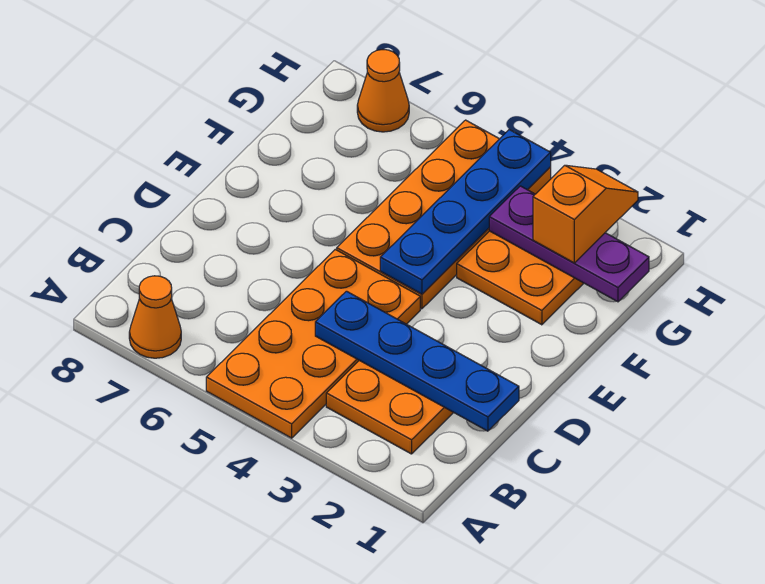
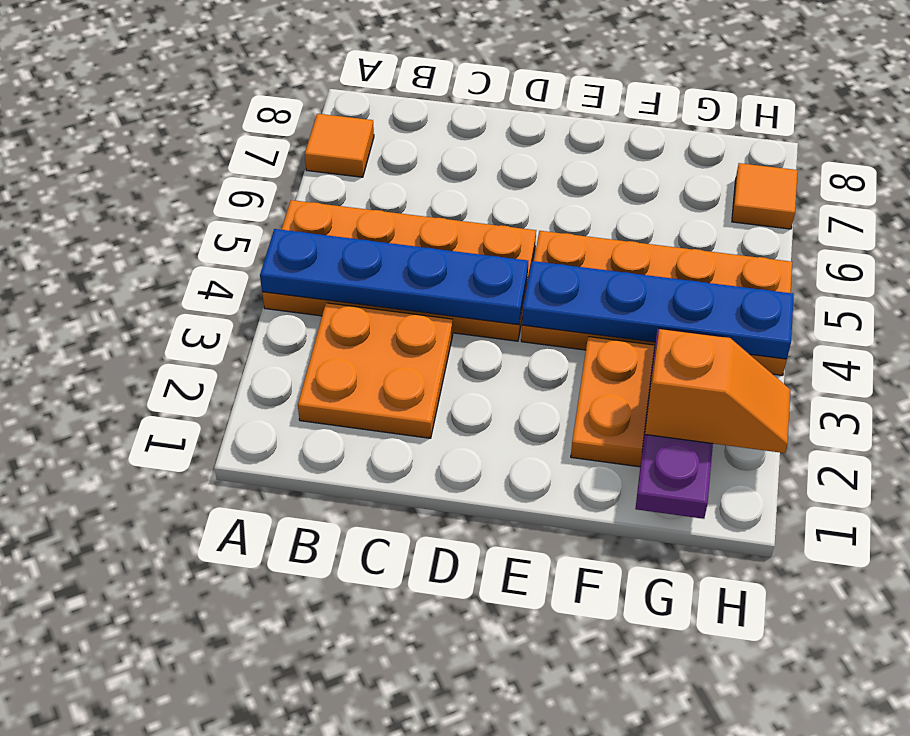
orange 1x1 cone [129,276,181,358] -> orange 1x1 tile [305,114,374,177]
blue 1x4 plate [315,291,519,431] -> blue 1x4 plate turned to [260,229,528,325]
orange 1x1 cone [357,50,409,132] -> orange 1x1 tile [732,163,798,229]

